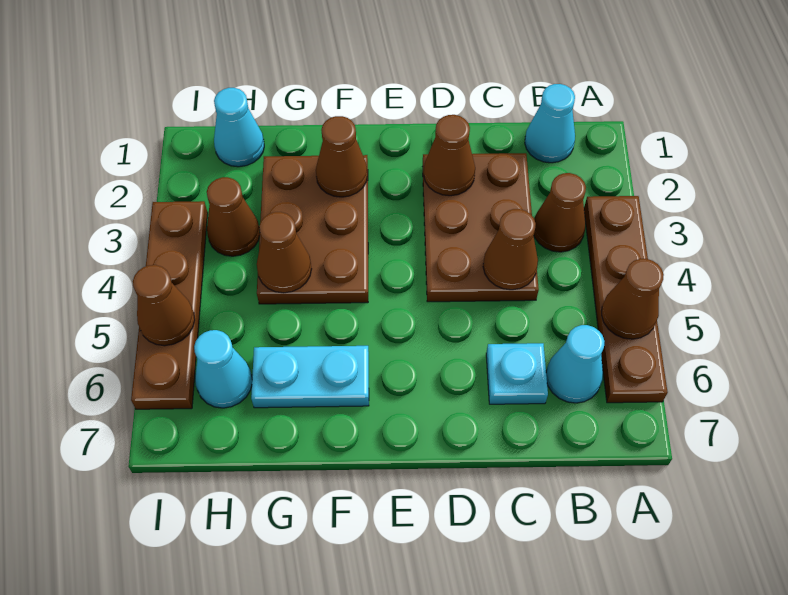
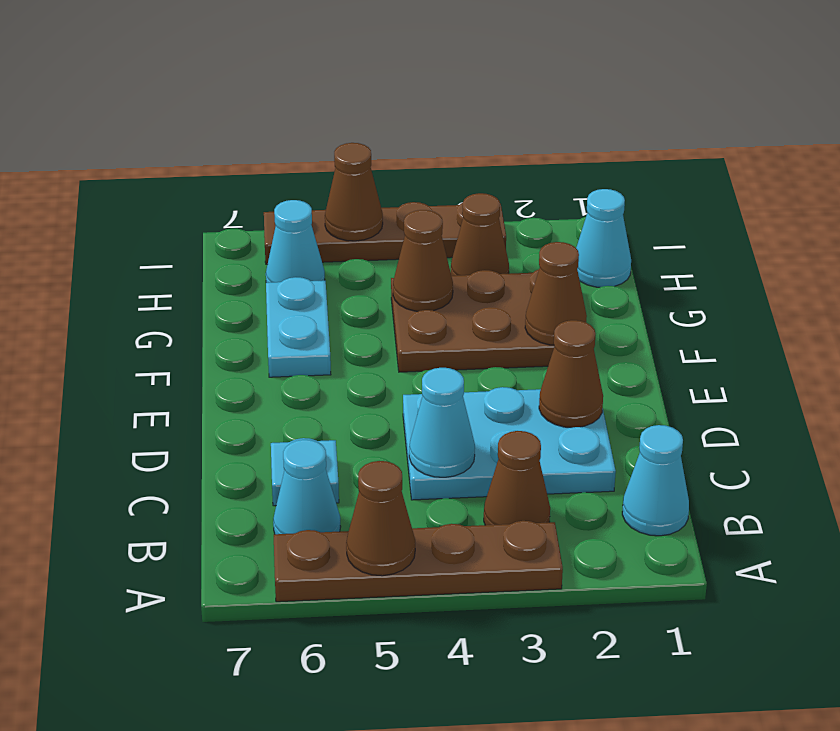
brown 2x3 plate [423,153,539,302] -> cyan 2x3 plate [403,387,616,500]
brown 1x1 cone [483,209,538,290] -> cyan 1x1 cone [409,368,475,477]

